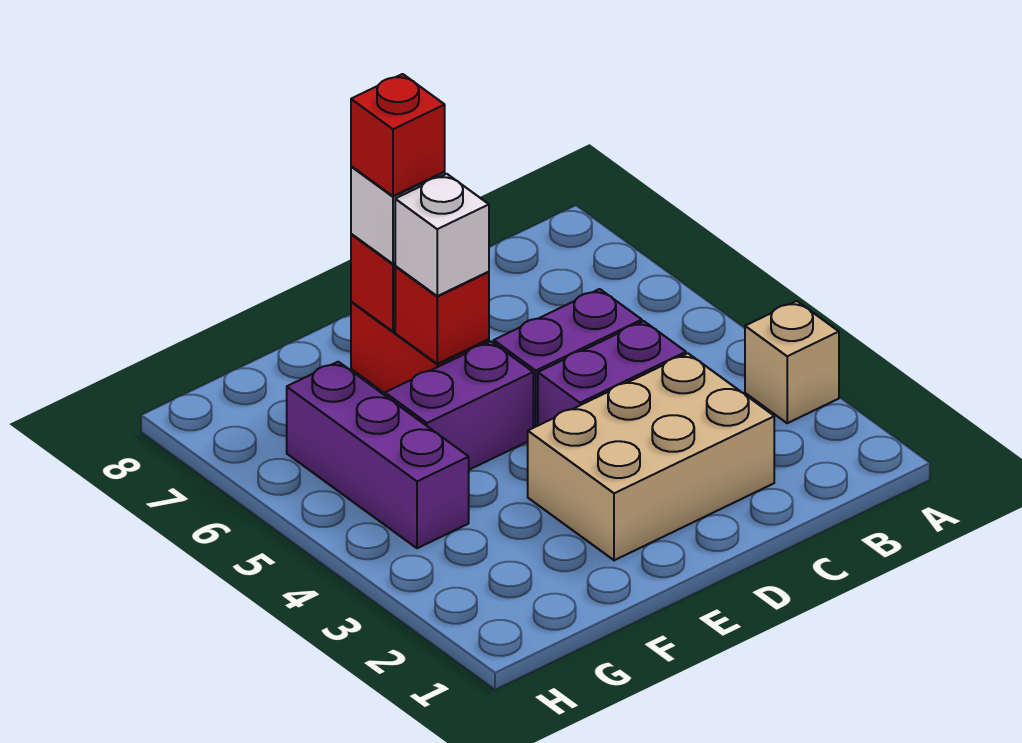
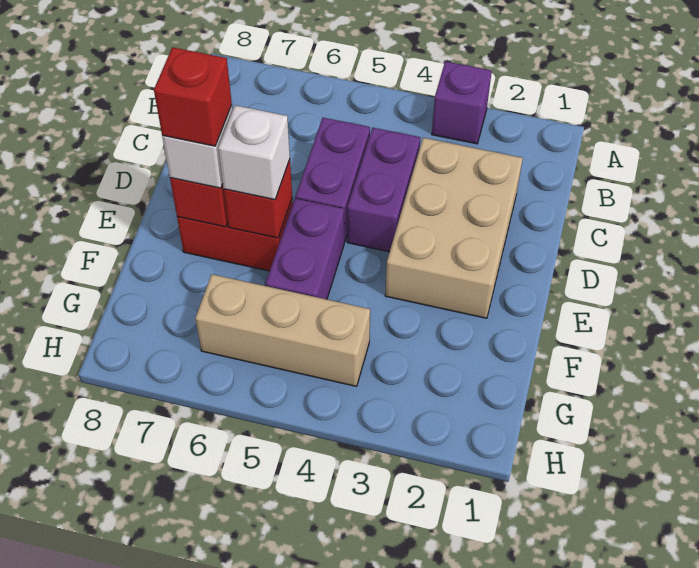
tan 1x1 brick [745,301,839,423] -> purple 1x1 brick [432,61,492,144]
purple 1x3 brick [287,362,469,548] -> tan 1x3 brick [195,274,370,386]

